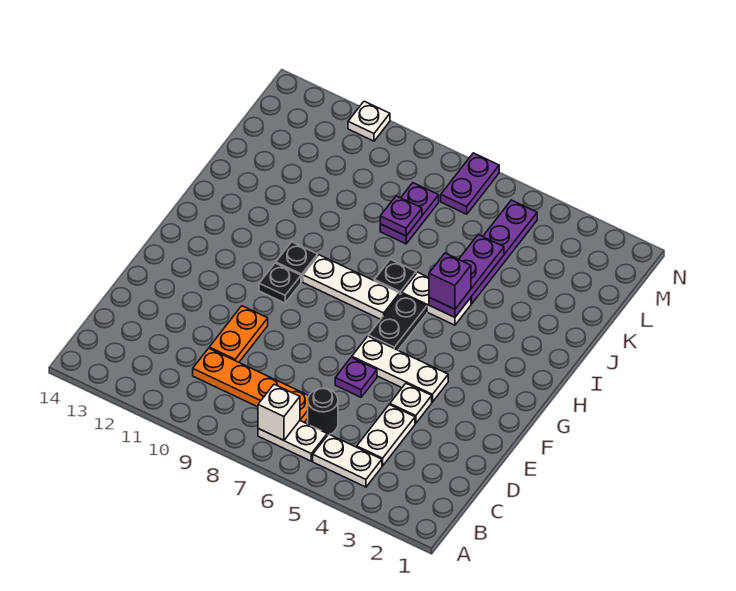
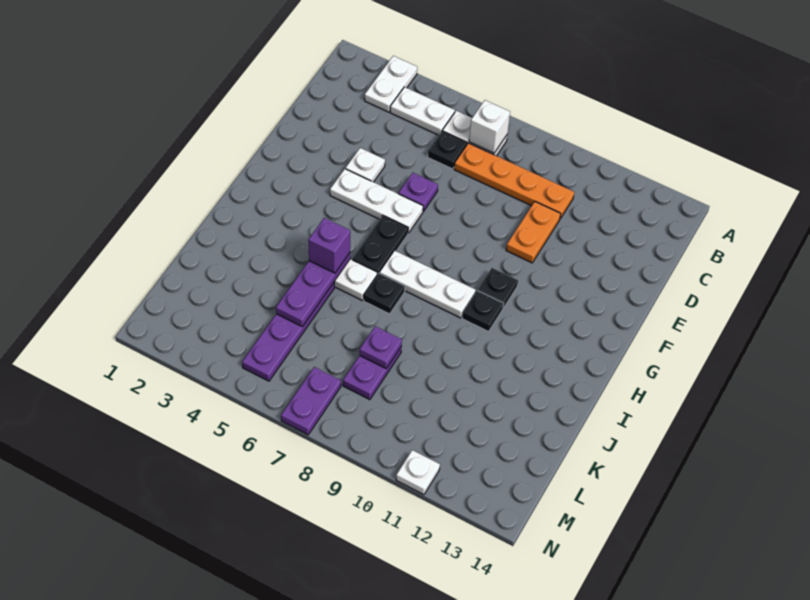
white 1x2 plate [357,405,415,466] -> white 1x2 plate moved to [365,56,417,112]
black 1x1 round brick [308,388,338,435] -> black 1x1 plate [428,131,467,169]

